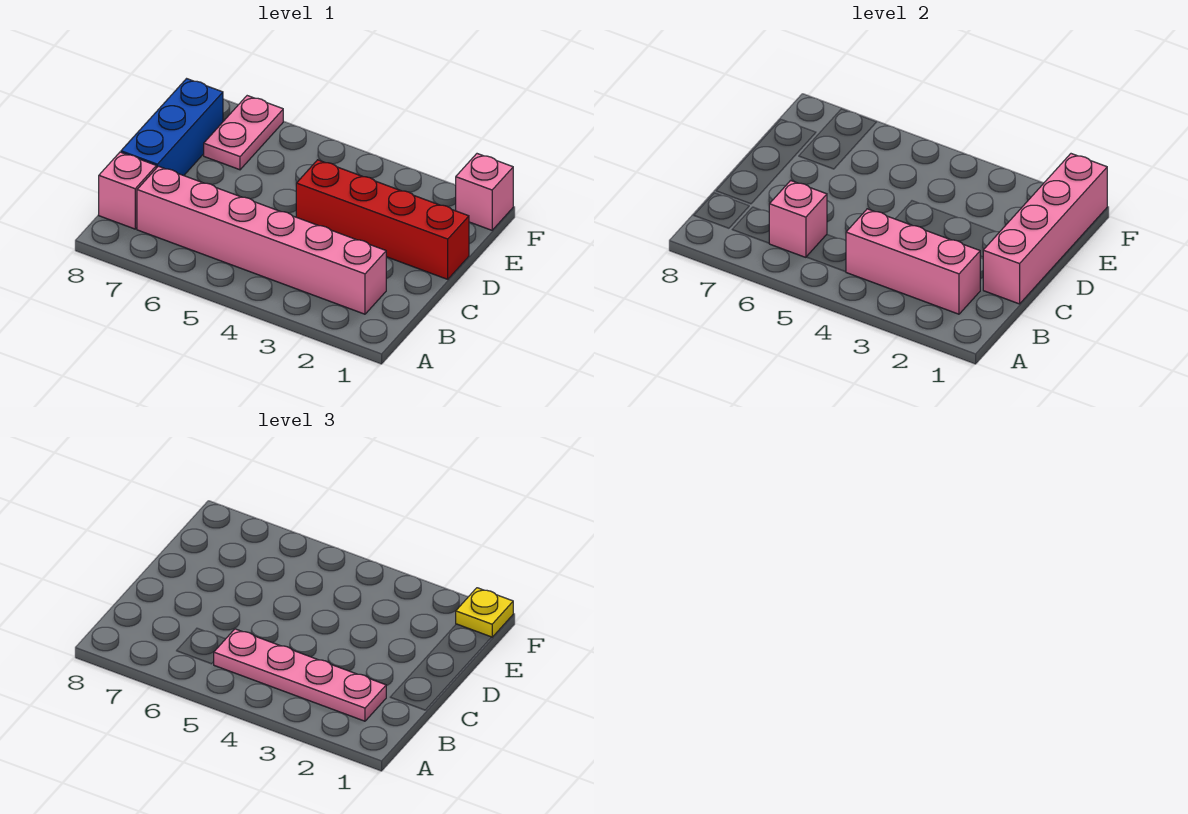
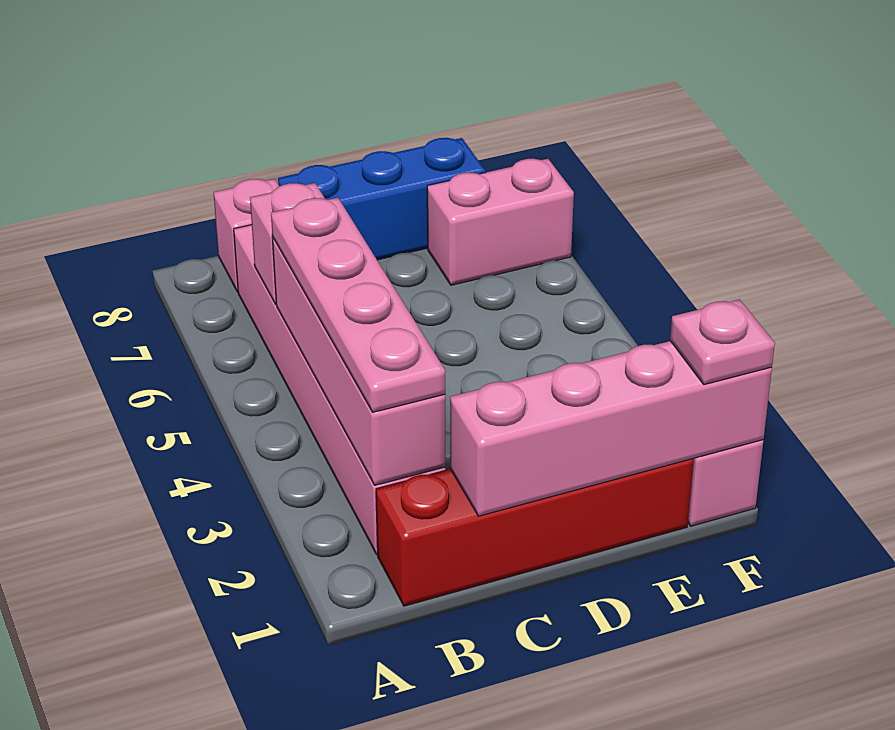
pink 1x3 brick [846,209,980,314] -> pink 1x4 brick [272,237,445,485]
red 1x4 brick [296,160,469,279] -> red 1x4 brick turned to [376,459,693,606]
pink 1x2 plate [204,96,283,170] -> pink 1x2 brick [427,159,574,285]
yellow 1x1 plate [456,588,513,637] -> pink 1x1 plate [670,299,775,385]

